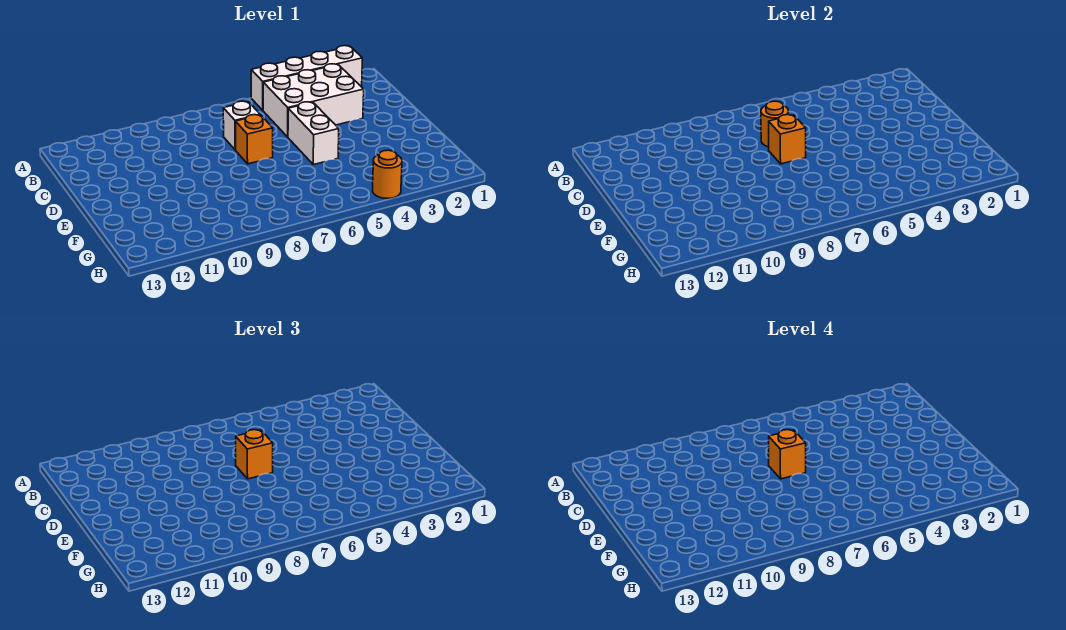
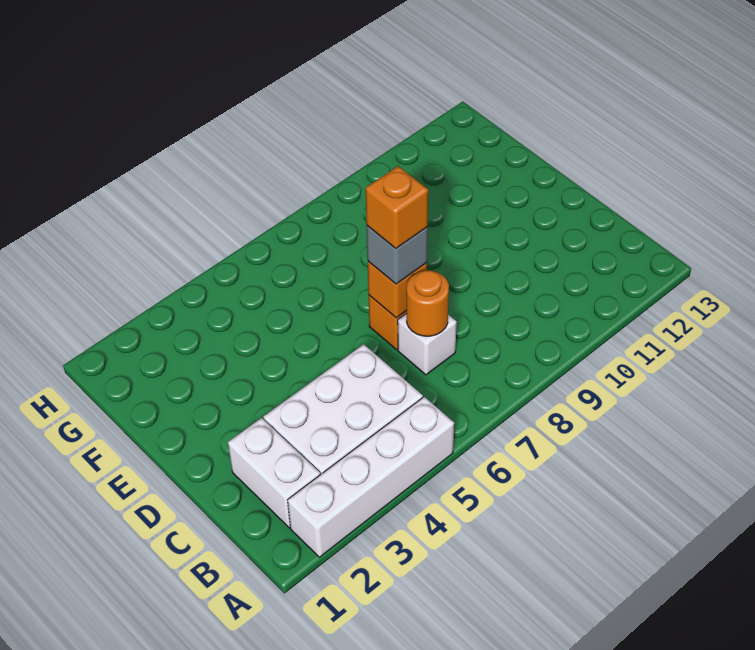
white 1x2 brick [288,102,339,165] -> white 1x2 brick moved to [228,418,320,528]
orange 1x1 brick [236,430,273,479] -> grey 1x1 brick [367,226,428,284]
orange 1x1 round brick [373,150,402,198] -> none

